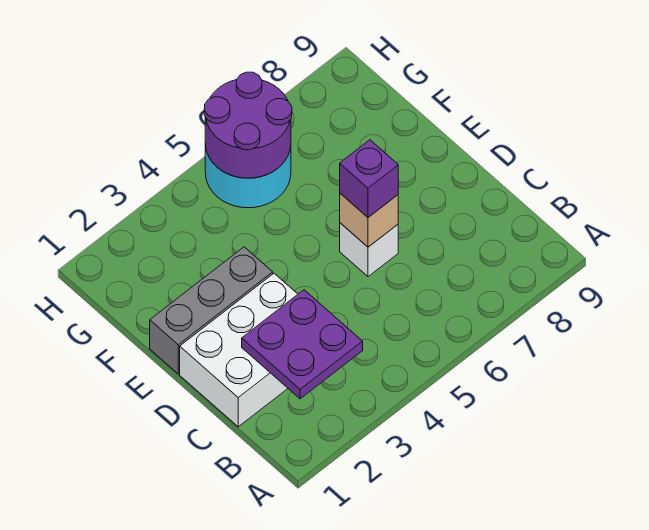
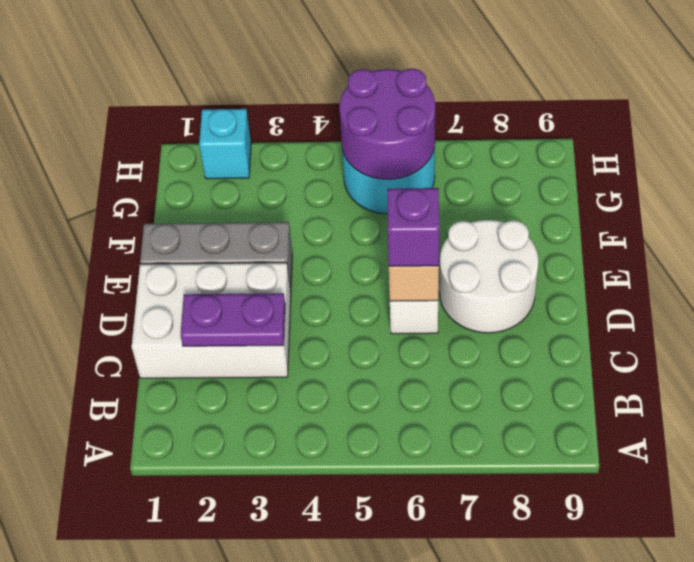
purple 2x2 plate [242,290,363,399] -> purple 1x2 plate [180,293,285,346]
none -> white 2x2 round brick [439,220,538,333]
none -> cyan 1x1 brick [199,109,251,179]

